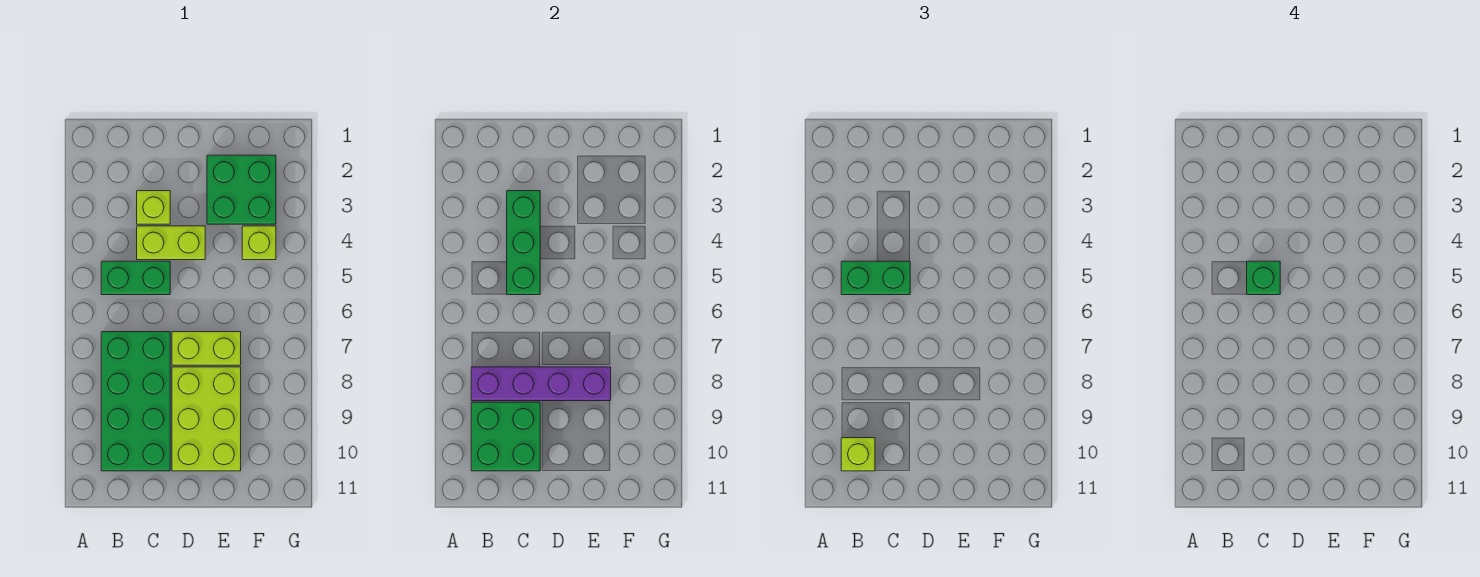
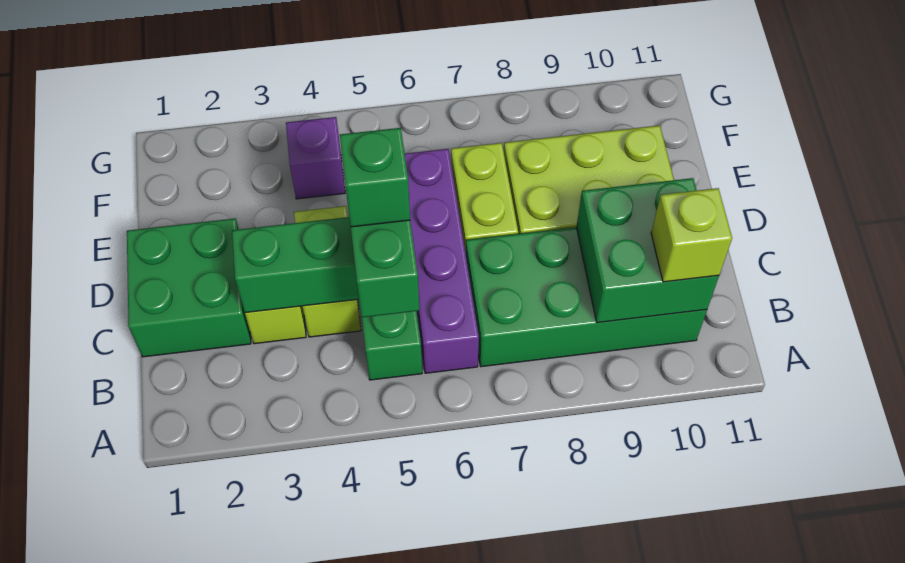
purple 1x4 brick [471,367,611,401] -> purple 1x4 brick moved to [405,149,479,373]
green 2x2 brick [207,155,276,224] -> green 2x2 brick moved to [127,218,251,357]
lime 1x1 brick [242,226,276,260] -> purple 1x1 brick [286,117,345,199]

